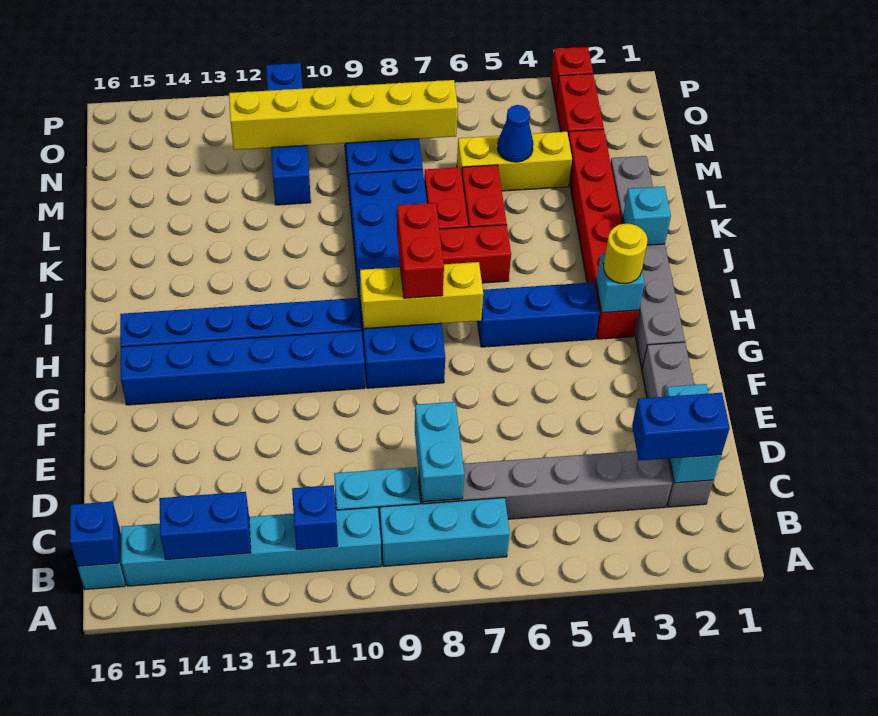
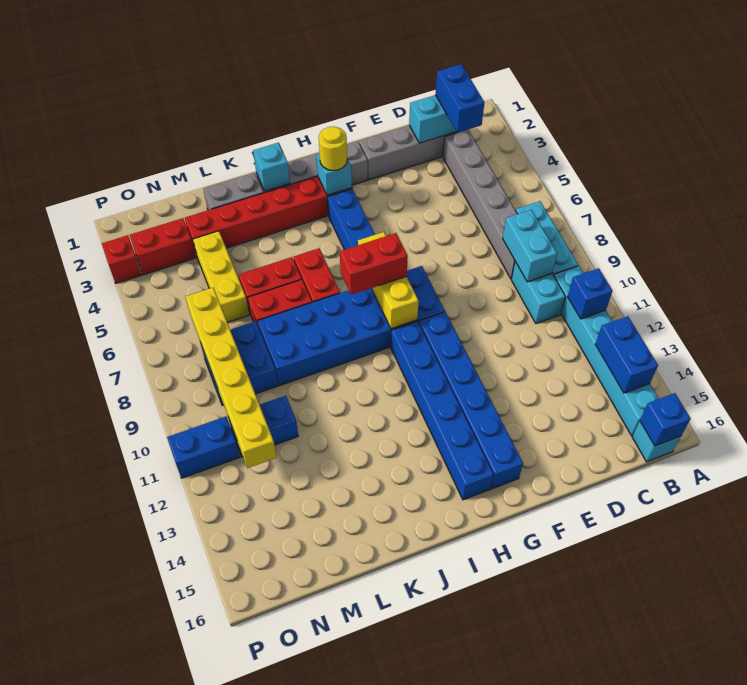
cyan 1x2 brick [415,402,464,502] -> cyan 1x2 brick turned to [503,210,557,282]
blue 1x1 cone [497,105,533,162] -> none

